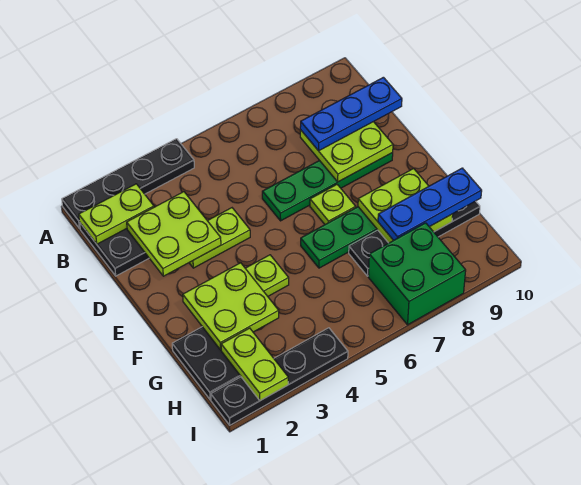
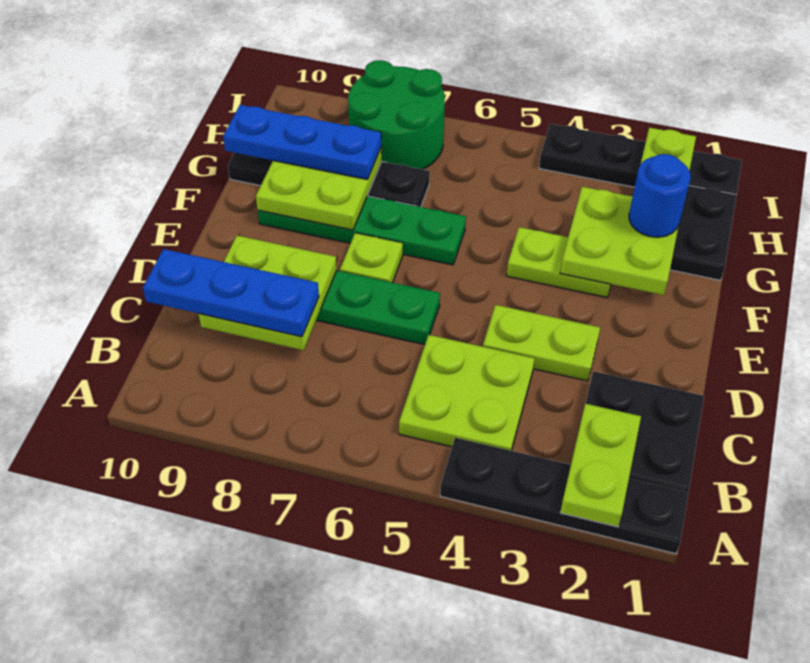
lime 1x2 plate [79,184,154,244] -> lime 1x2 plate turned to [560,404,641,527]
lime 2x2 plate [127,192,221,276] -> lime 2x2 plate moved to [399,335,535,451]
none -> blue 1x1 round brick [629,154,691,237]
green 2x2 brick [368,223,466,325] -> green 2x2 round brick [348,60,445,169]

